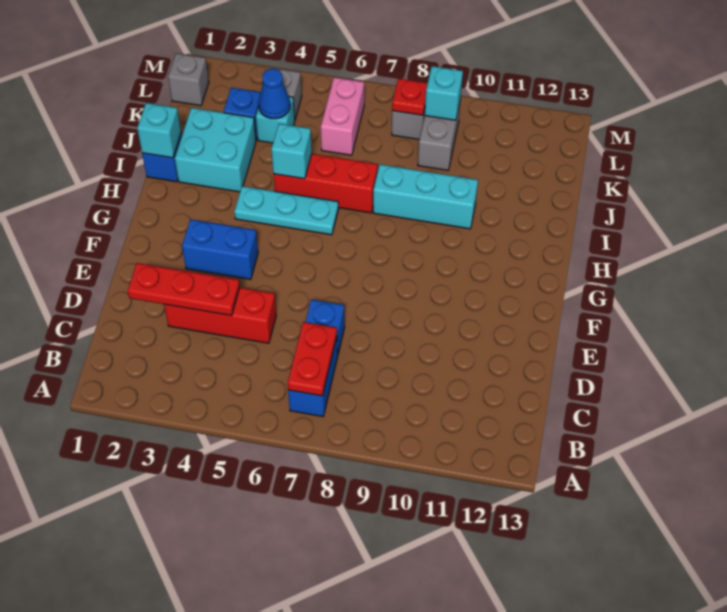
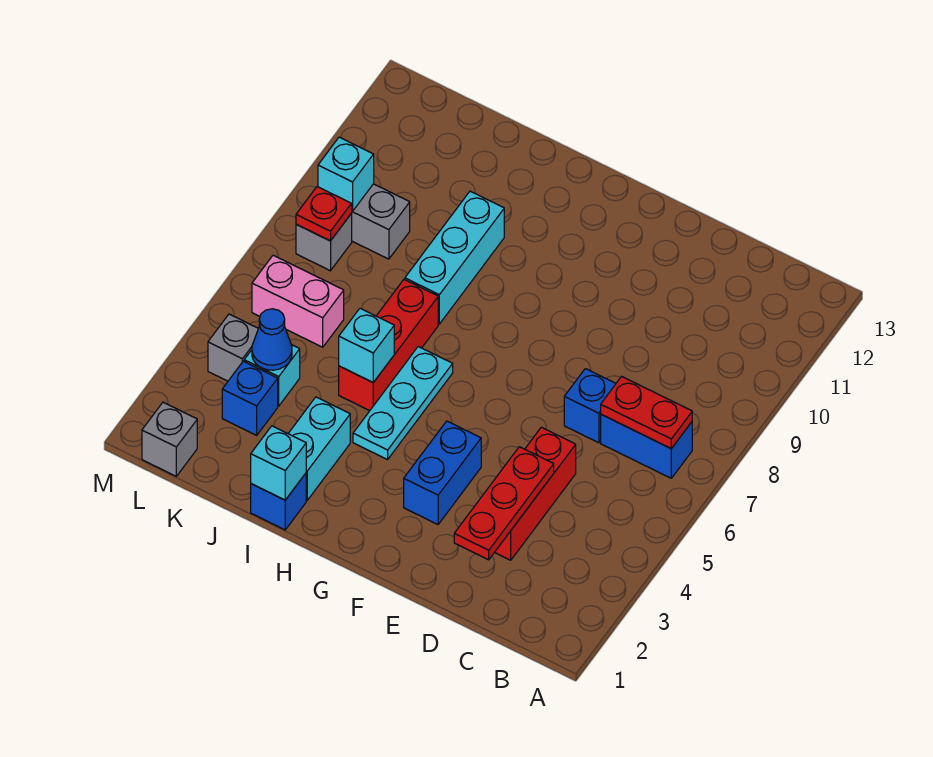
cyan 2x2 brick [175,108,256,192] -> cyan 1x2 brick [288,397,350,500]

